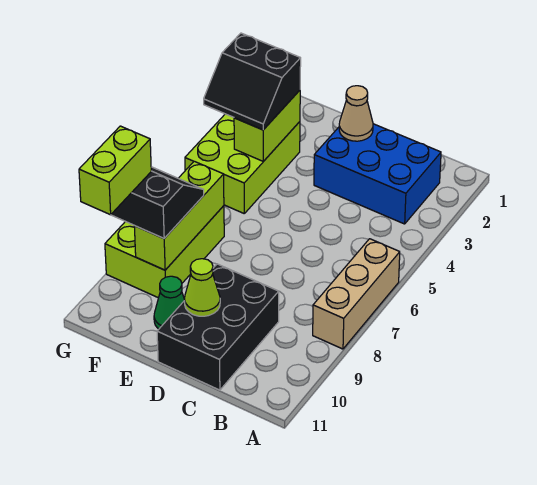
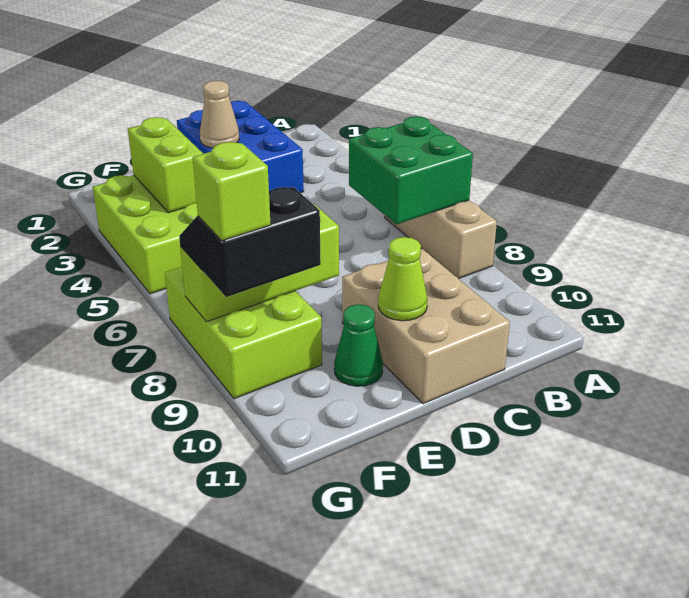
none -> green 2x2 brick [349,116,473,224]
blue 2x3 brick [314,124,441,224] -> blue 2x3 brick turned to [177,101,304,193]
black 2x3 brick [157,264,279,390] -> tan 2x3 brick [342,249,510,404]
black 2x2 slope [204,33,301,130] -> none
lime 1x3 brick [134,161,224,270] -> lime 1x3 brick turned to [180,204,339,322]
lime 1x2 brick [79,126,151,215] -> lime 1x1 brick [193,142,271,241]

